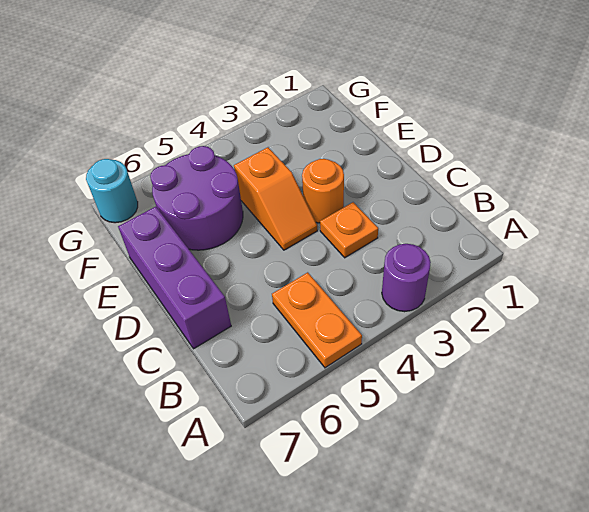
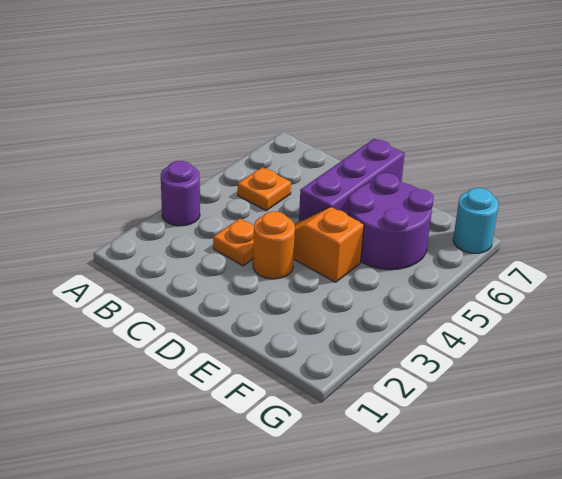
orange 1x2 plate [272,272,362,368] -> orange 1x1 plate [238,167,291,211]
purple 1x3 brick [118,207,231,349] -> purple 1x3 brick turned to [299,139,405,221]

